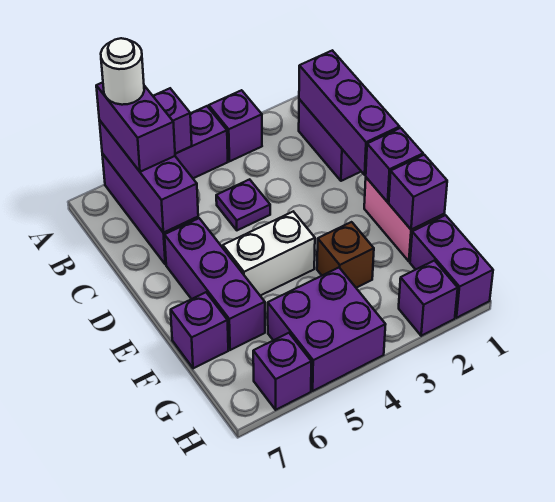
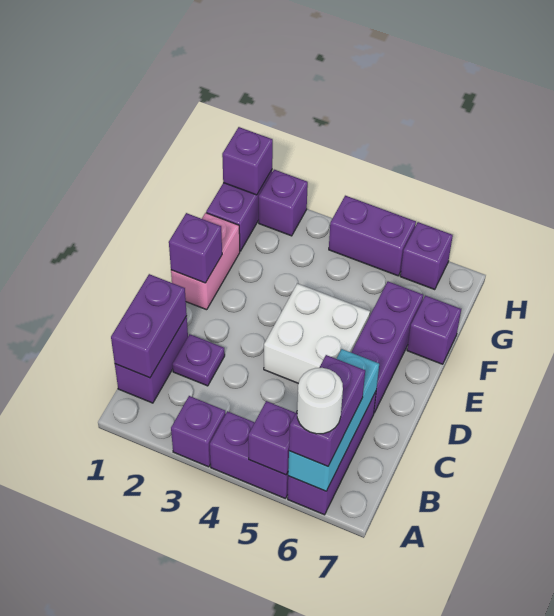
purple 1x3 brick [99,120,198,233] -> cyan 1x3 brick [288,349,379,491]
purple 1x3 brick [299,50,400,175] -> purple 1x2 brick [111,274,187,378]
purple 1x1 plate [216,179,270,230] -> purple 1x1 plate moved to [172,334,225,386]
white 1x2 brick [223,212,315,296] -> white 2x2 brick [264,283,370,383]
purple 1x1 brick [389,155,447,230] -> purple 1x1 brick moved to [222,127,273,195]
brown 1x1 brick [317,222,374,288] -> none
purple 2x2 brick [268,268,386,391] -> purple 1x2 brick [329,196,416,276]

